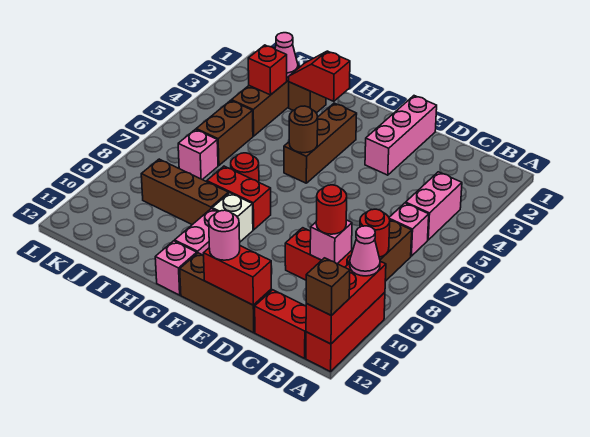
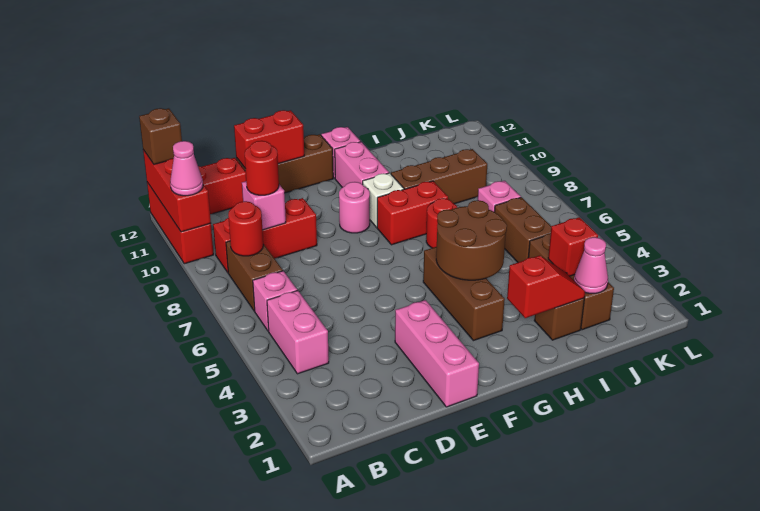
pink 1x1 round brick [209,210,240,260] -> pink 1x1 round brick moved to [339,182,370,233]
brown 1x1 round brick [289,106,318,153] -> brown 2x2 round brick [436,200,507,280]

